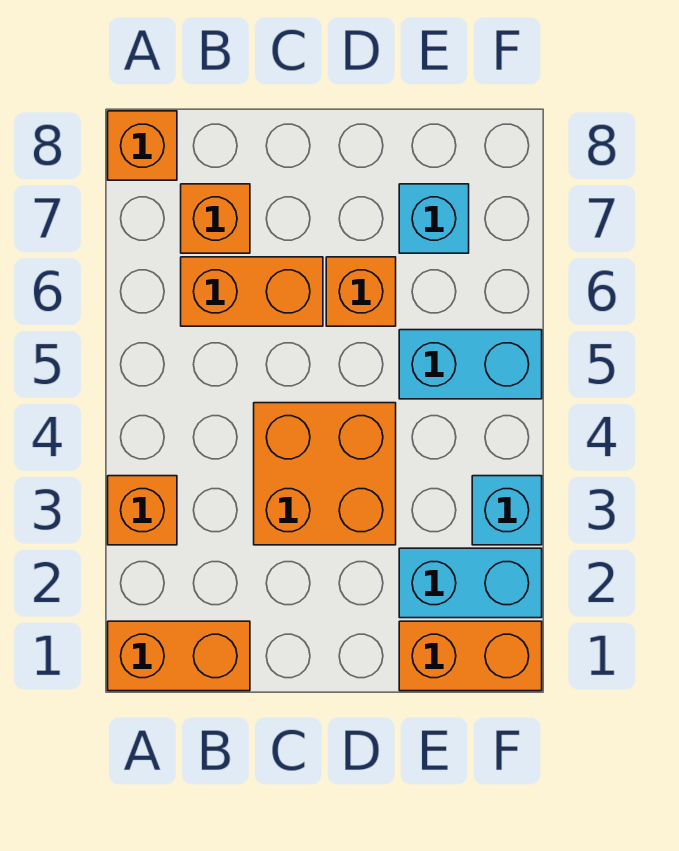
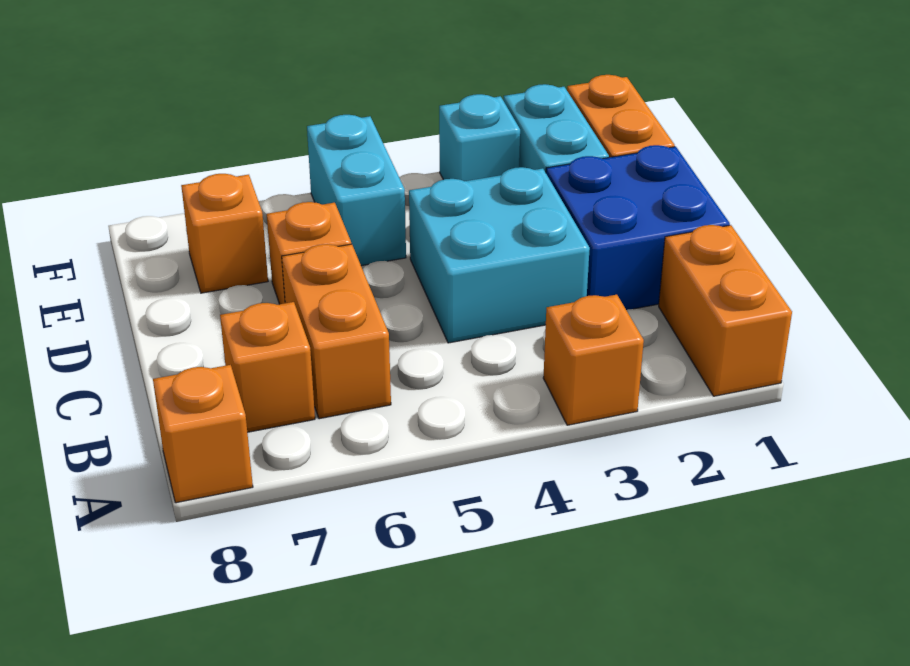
none -> blue 2x2 brick [546,145,730,310]
orange 2x2 brick [254,403,396,545] -> cyan 2x2 brick [409,167,590,343]
cyan 1x1 brick [399,184,469,253] -> orange 1x1 brick [181,174,268,293]

